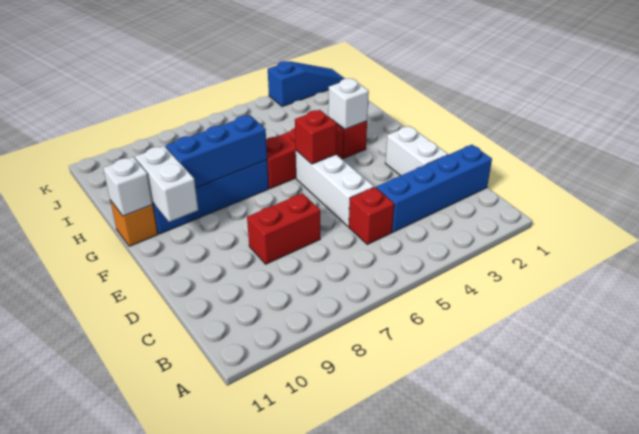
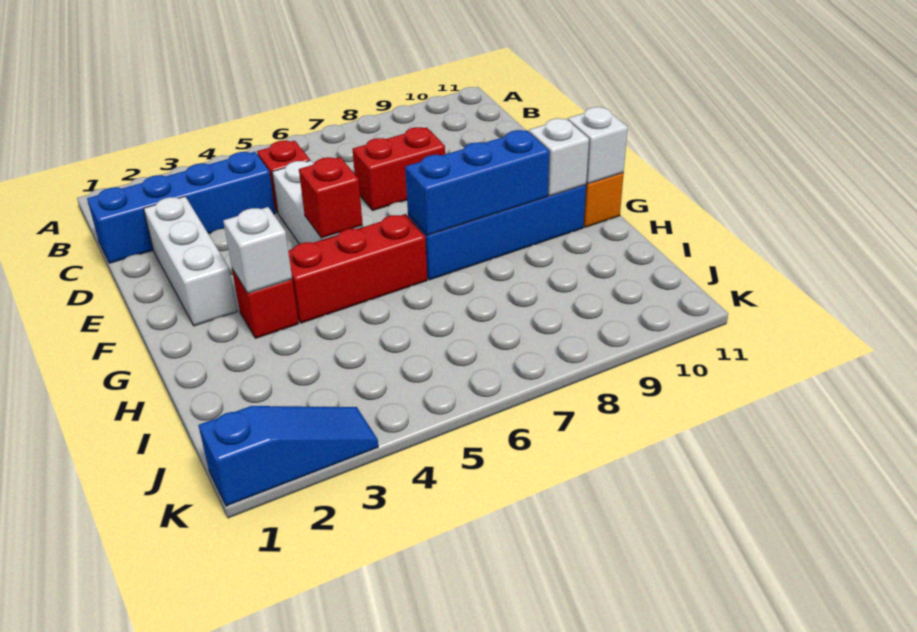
white 1x2 brick [385,126,448,176] -> white 1x3 brick [144,197,237,326]
white 1x2 brick [135,146,198,222] -> white 1x1 brick [529,118,589,196]
blue 1x3 slope [268,61,345,107] -> blue 1x3 slope turned to [198,406,378,506]

